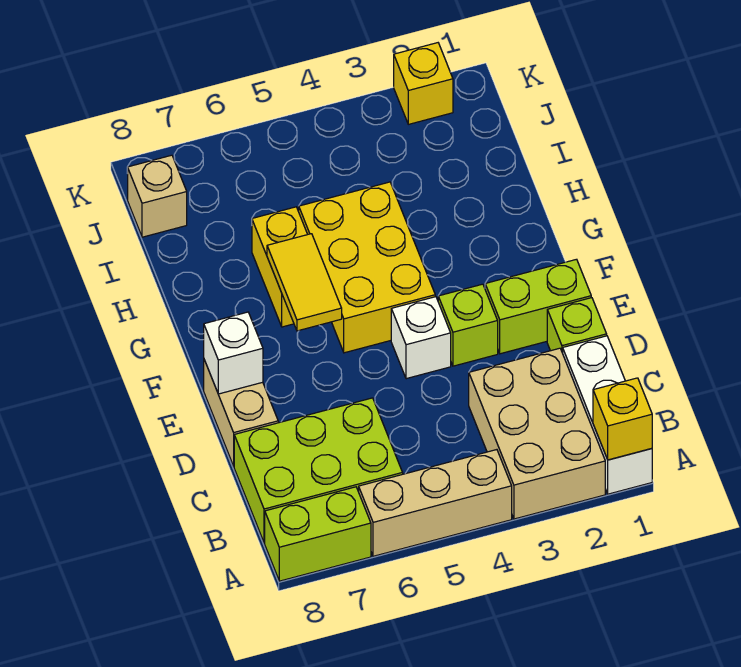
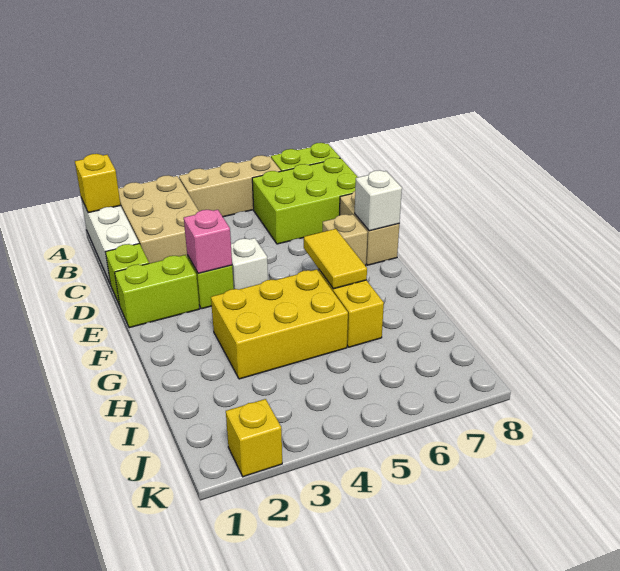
none -> pink 1x1 brick [184,210,232,274]
yellow 2x3 brick [299,182,435,353] -> yellow 2x3 brick turned to [211,269,348,379]
tan 1x1 brick [128,155,187,237] -> tan 1x1 brick moved to [322,214,368,266]

